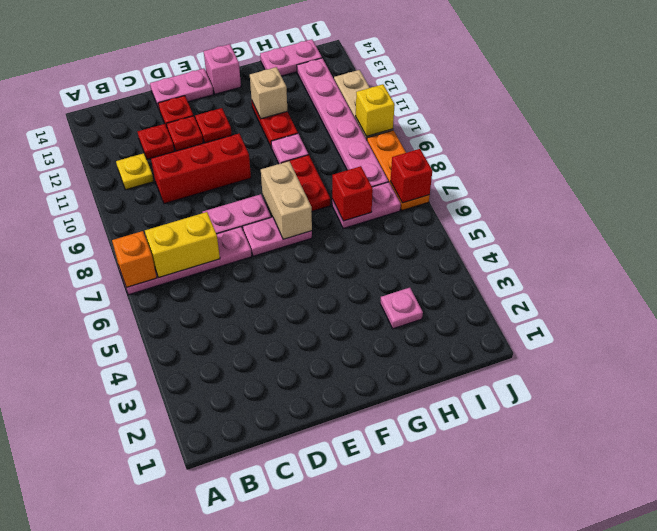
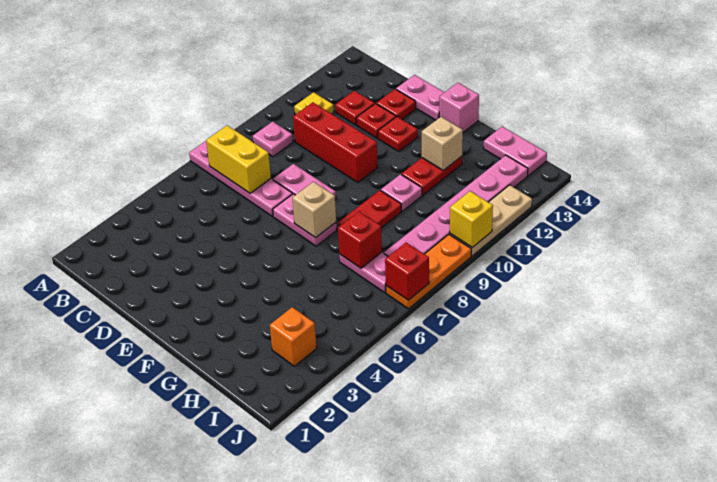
orange 1x1 brick [112,231,157,288] -> orange 1x1 brick moved to [270,307,317,366]
tan 1x2 brick [261,161,312,239] -> tan 1x1 brick [292,182,336,238]
pink 1x1 plate [380,288,423,329] -> pink 1x1 plate moved to [253,122,293,157]

